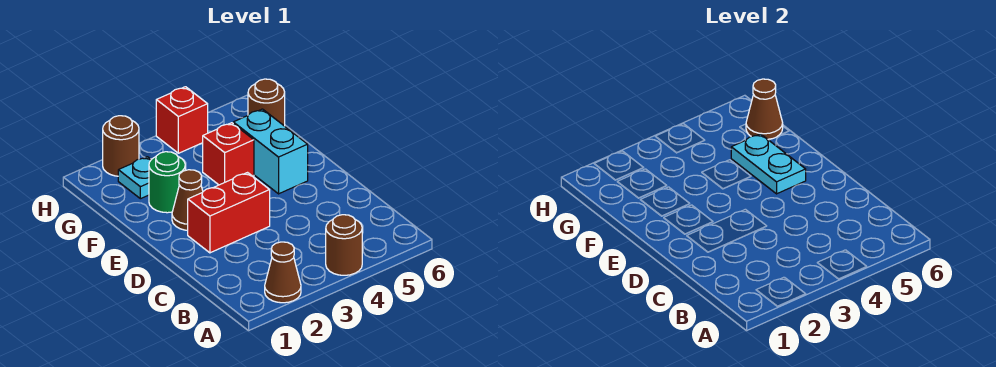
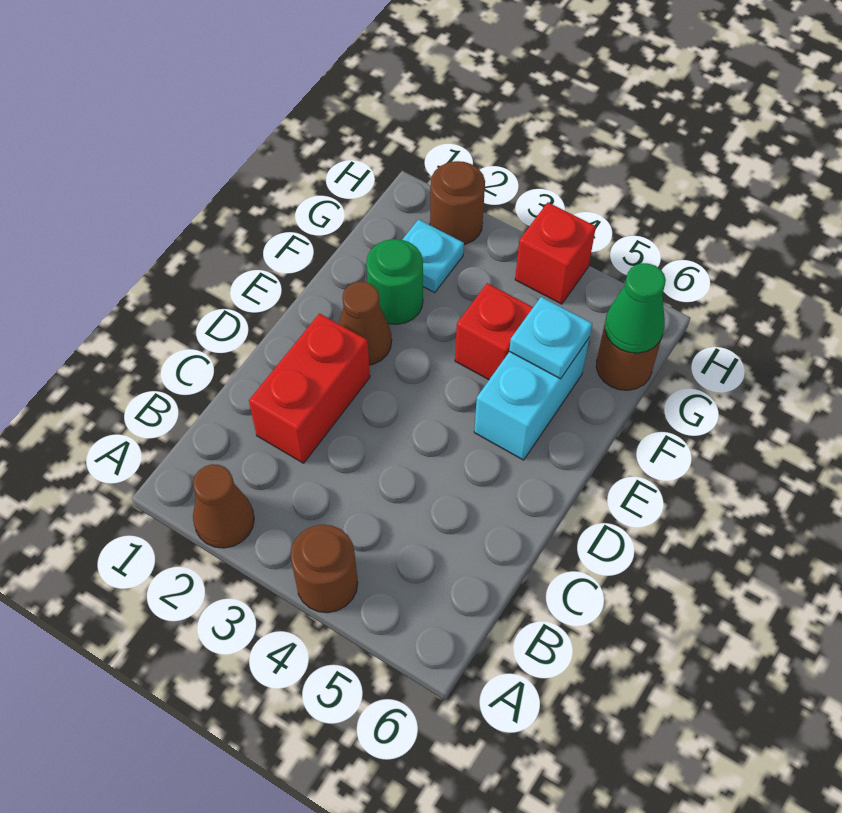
red 1x2 brick [188,173,270,253] -> red 1x2 brick turned to [249,314,370,463]
cyan 1x2 plate [731,134,806,194] -> cyan 1x1 plate [509,297,592,379]
brown 1x1 cone [746,79,783,139] -> green 1x1 cone [605,263,666,353]

